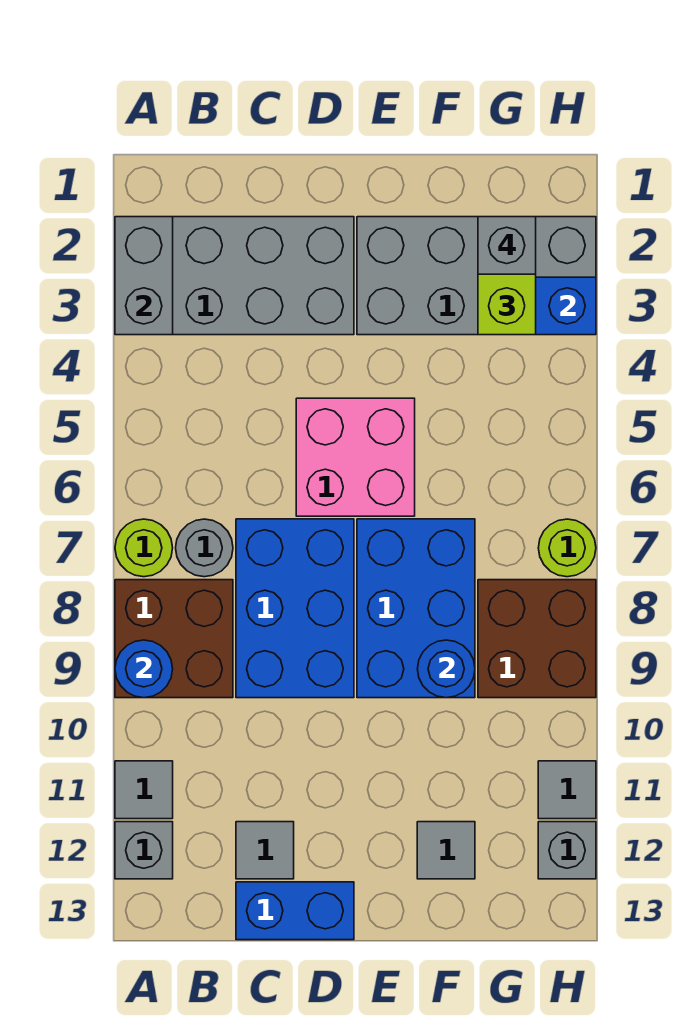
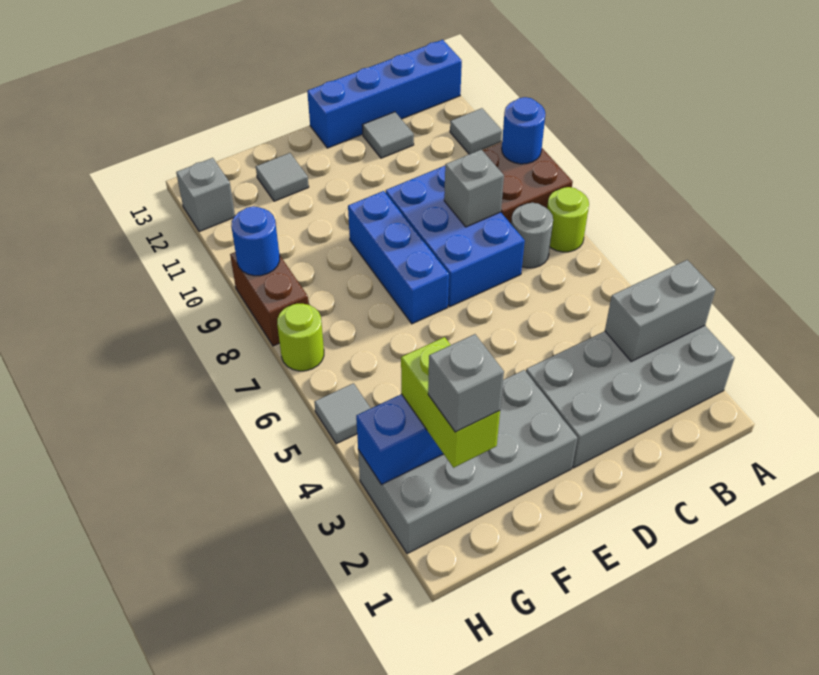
grey 1x2 brick [115,217,173,335] -> grey 1x2 brick turned to [605,260,715,361]
grey 1x1 brick [115,822,173,879] -> grey 1x1 brick moved to [444,149,504,227]
blue 1x2 brick [236,882,354,940] -> blue 1x4 brick [307,40,462,148]
pink 2x2 brick [296,398,415,516] -> none
blue 2x3 brick [357,519,475,698] -> blue 1x3 brick [348,191,449,324]
blue 1x1 round brick [418,640,475,698] -> blue 1x1 round brick moved to [231,206,280,276]
brown 2x2 brick [478,580,596,698] -> brown 1x2 brick [230,252,309,346]
grey 1x1 tile [538,761,596,819] -> grey 1x1 tile moved to [314,383,371,444]

